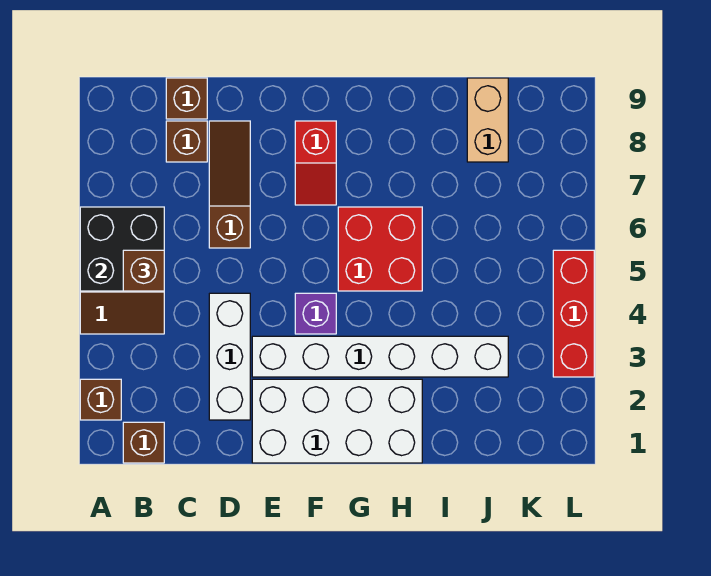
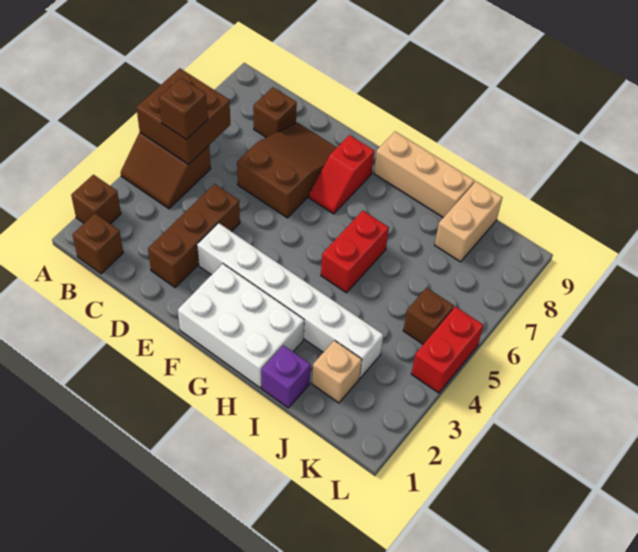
black 2x2 brick [80,207,164,291] -> brown 2x2 brick [136,68,230,164]
brown 1x1 brick [166,78,207,119] -> brown 1x1 brick moved to [403,288,454,344]
white 1x3 brick [209,293,250,420] -> brown 1x3 brick [148,184,240,287]
brown 1x3 slope [209,121,250,248] -> brown 2x3 slope [237,123,337,218]
white 2x4 brick [252,379,422,463] -> white 2x3 brick [178,264,304,388]
purple 1x1 brick [295,293,336,334] -> purple 1x1 brick moved to [261,345,311,408]
red 2x2 brick [338,207,422,291] -> red 1x2 brick [321,211,389,293]
none -> tan 1x3 brick [374,131,475,218]
none -> tan 1x1 brick [312,340,362,403]
red 1x3 brick [553,250,594,377] -> red 1x2 brick [411,307,483,393]

